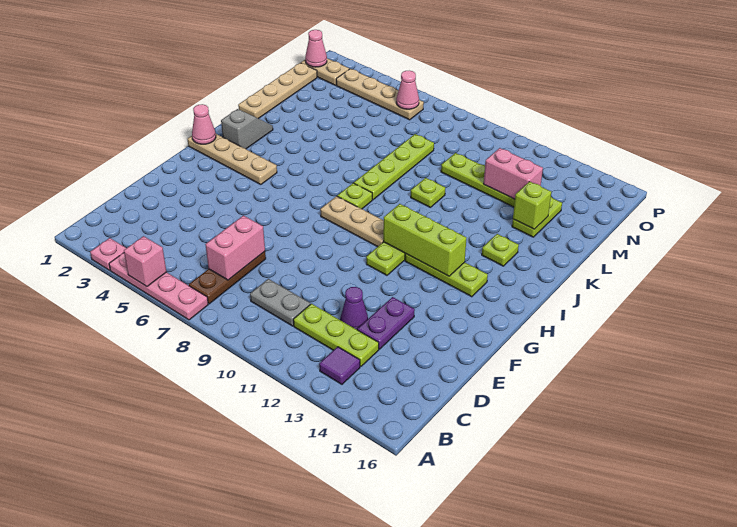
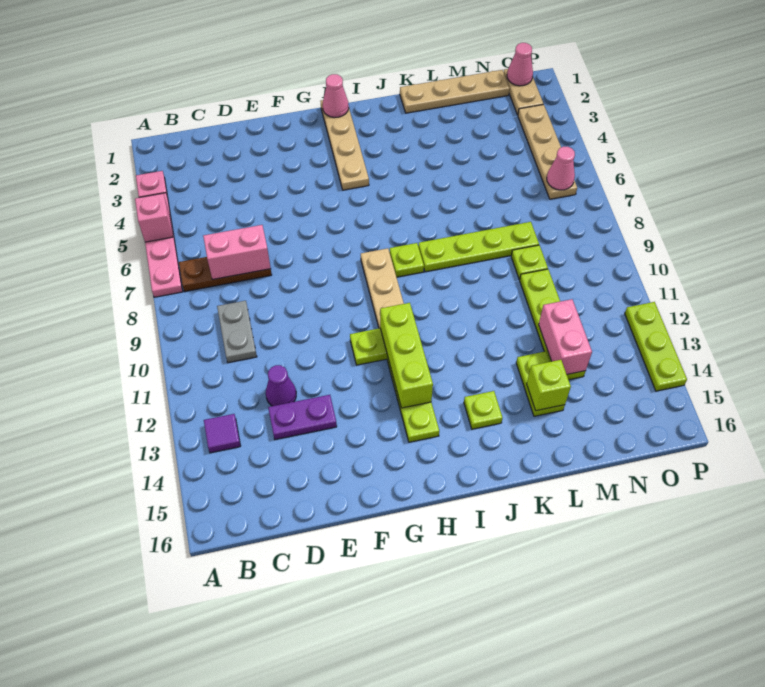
lime 1x3 plate [293,304,379,367] -> lime 1x3 plate moved to [625,302,687,391]
grey 1x2 slope [221,109,273,149] -> none
lime 1x1 plate [411,178,445,208] -> lime 1x1 plate moved to [511,245,548,280]
lime 1x2 plate [512,197,562,237] -> lime 1x2 plate turned to [516,351,565,416]

